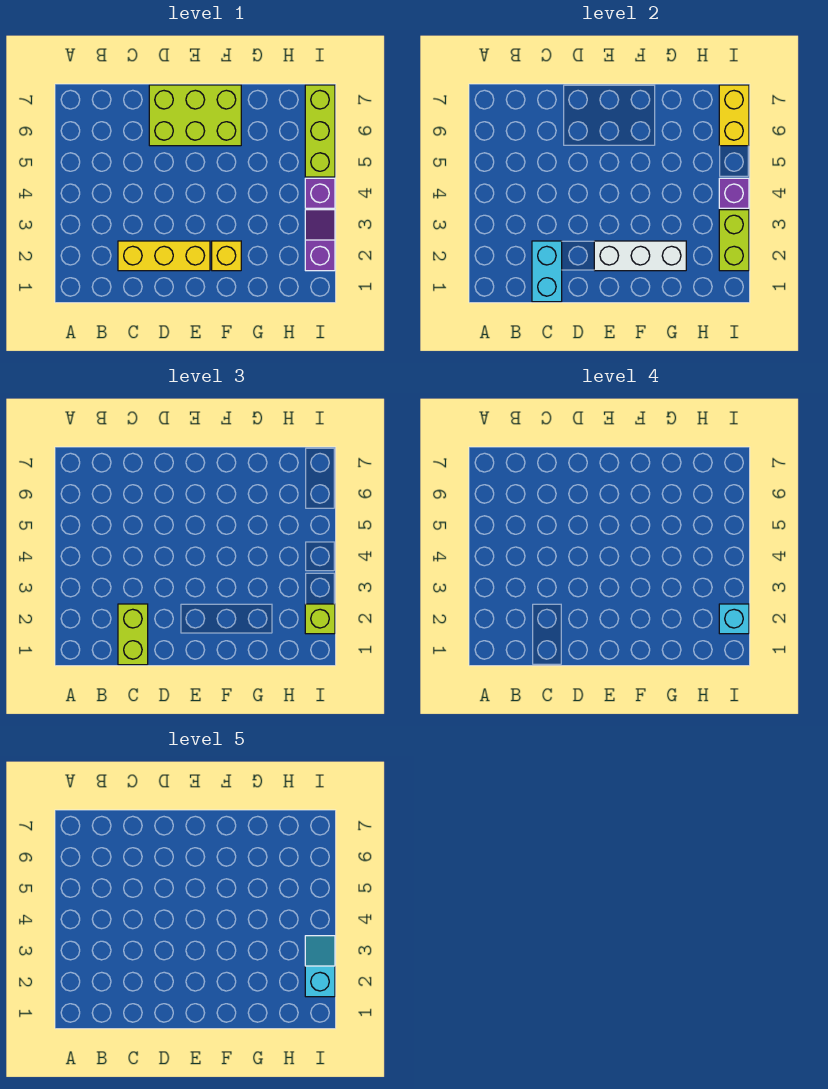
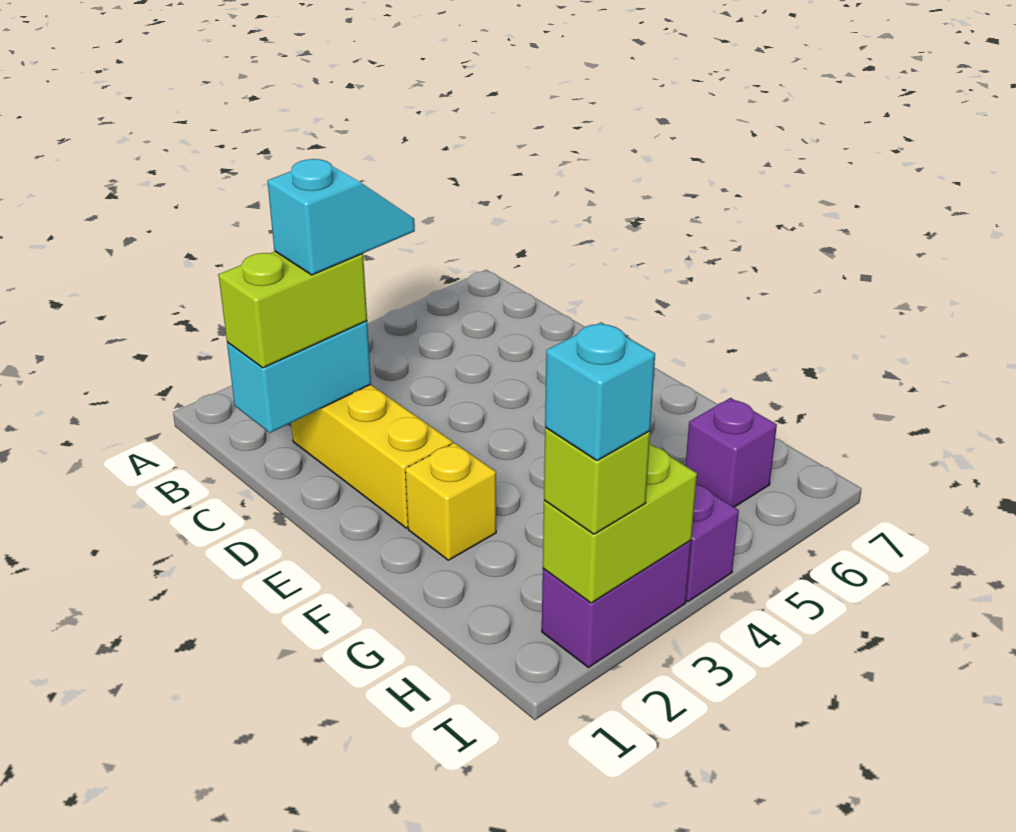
lime 2x3 brick [149,85,241,146] -> none
white 1x3 brick [594,241,686,271] -> none
purple 1x2 slope [305,210,335,271] -> purple 1x2 brick [542,540,691,668]
cyan 1x2 slope [305,936,335,997] -> cyan 1x2 slope moved to [268,159,415,275]
purple 1x1 brick [719,178,749,208] -> purple 1x1 brick moved to [685,398,777,507]
lime 1x3 brick [305,85,335,177] -> none
yellow 1x2 brick [719,85,749,146] -> none

